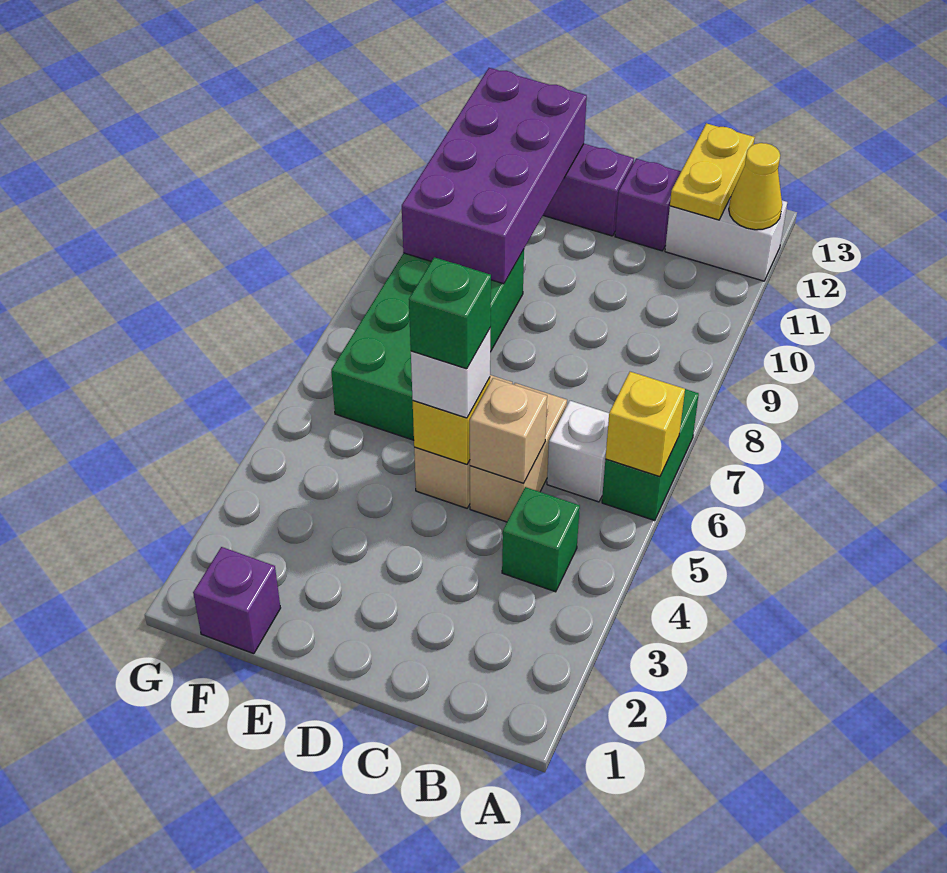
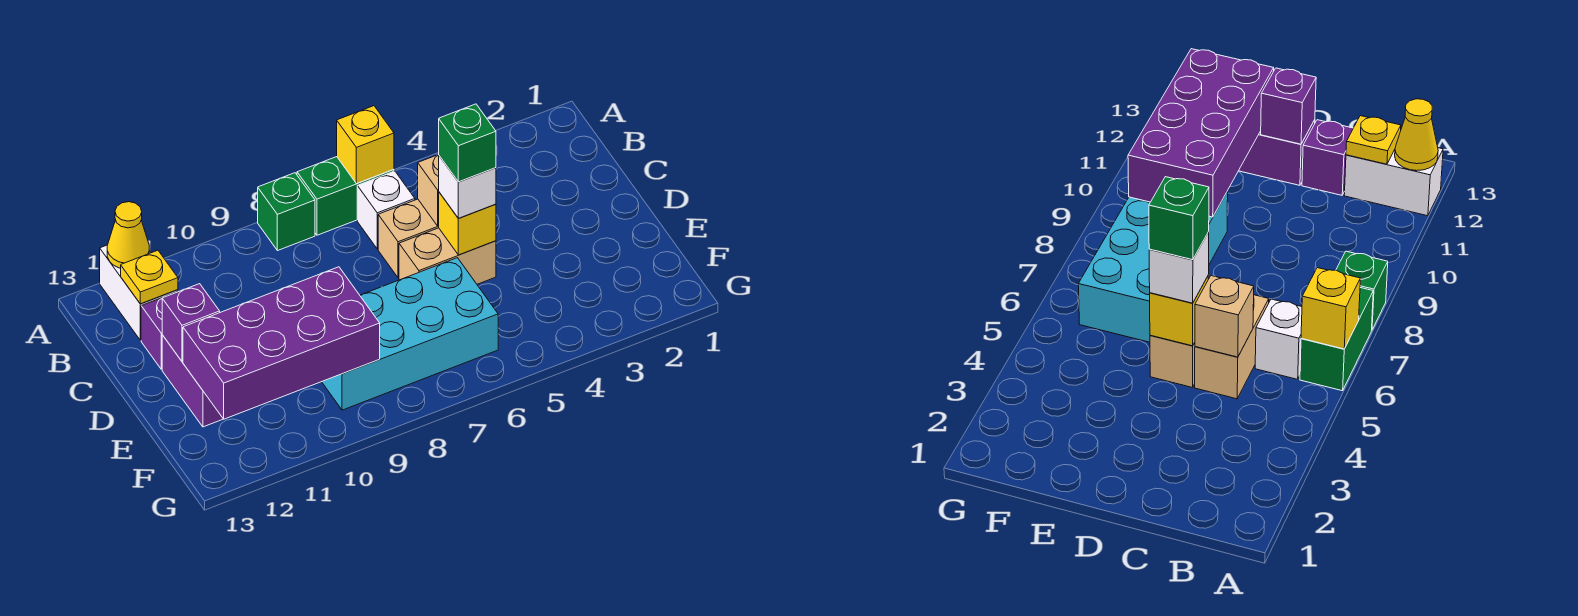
green 1x1 brick [502,487,580,592] -> green 1x1 brick moved to [258,173,315,251]
yellow 1x2 plate [670,123,755,220] -> yellow 1x1 plate [121,250,178,304]
green 2x4 brick [331,250,524,440] -> cyan 2x4 brick [322,258,498,410]
purple 1x1 brick [193,547,280,654] -> purple 1x1 brick moved to [162,284,220,362]

